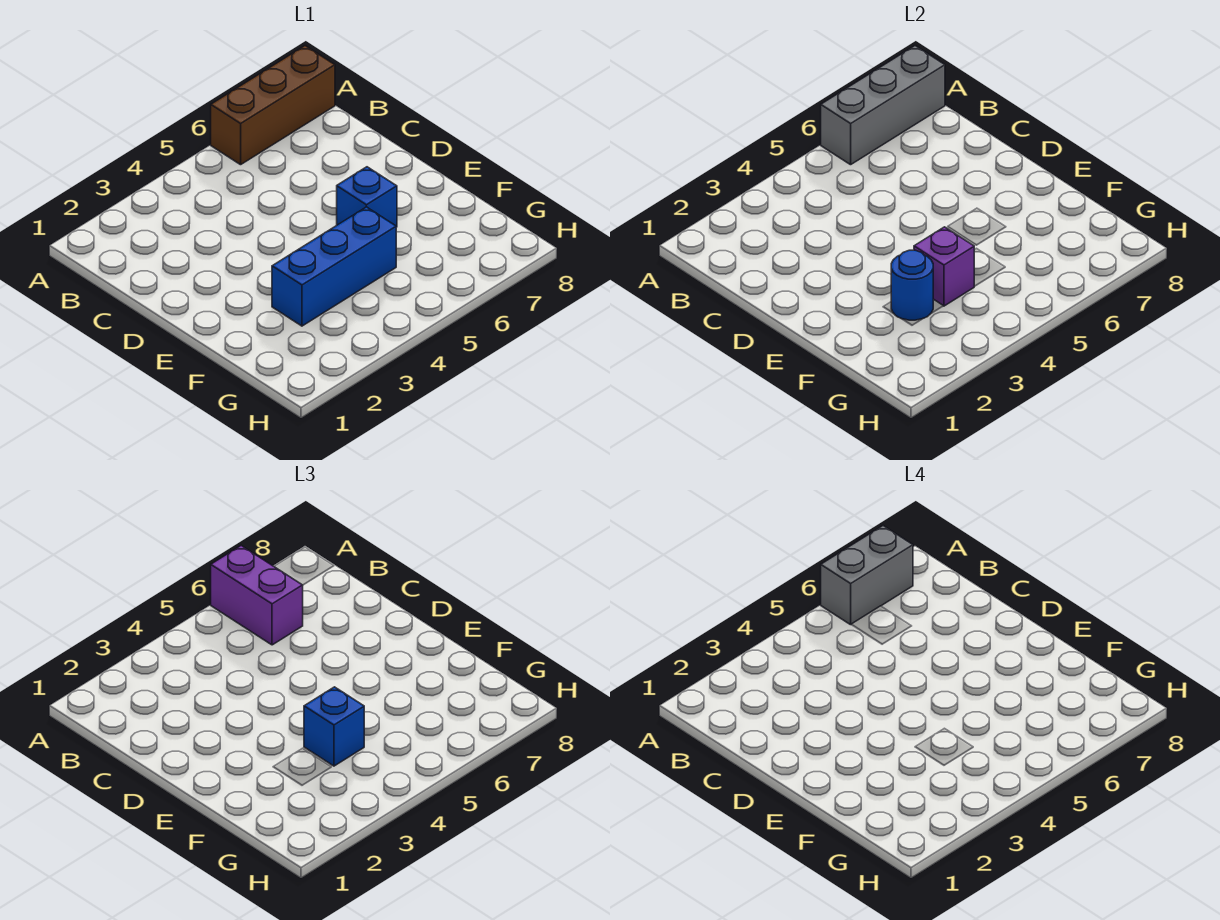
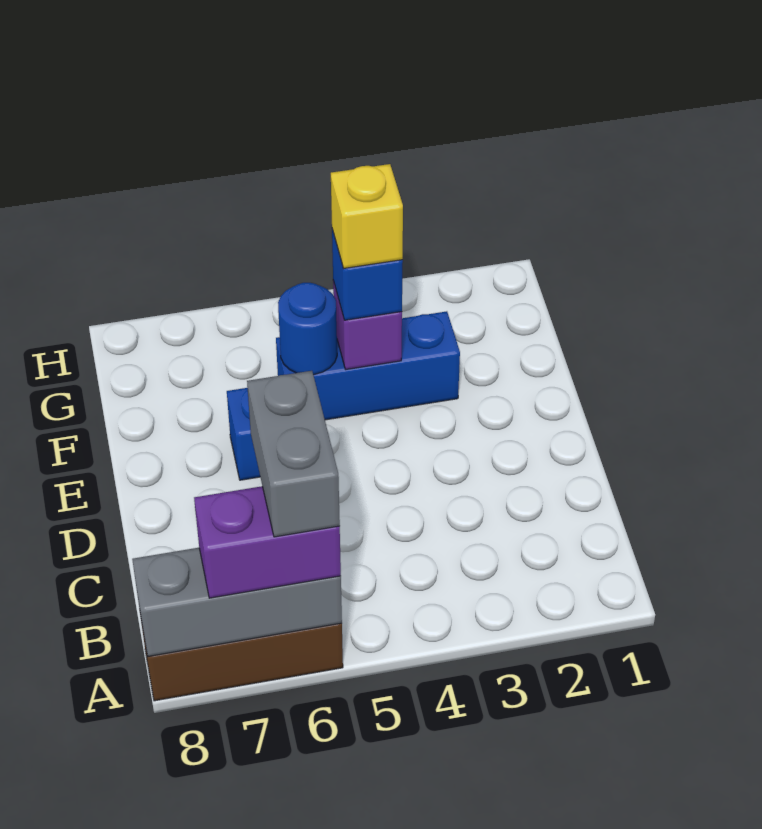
purple 1x2 brick [211,546,303,645] -> purple 1x2 brick turned to [194,486,341,598]
grey 1x2 brick [821,526,913,625] -> grey 1x2 brick turned to [247,371,340,537]
blue 1x1 round brick [891,250,933,320] -> blue 1x1 round brick moved to [278,283,337,375]
none -> yellow 1x1 brick [331,164,403,269]

